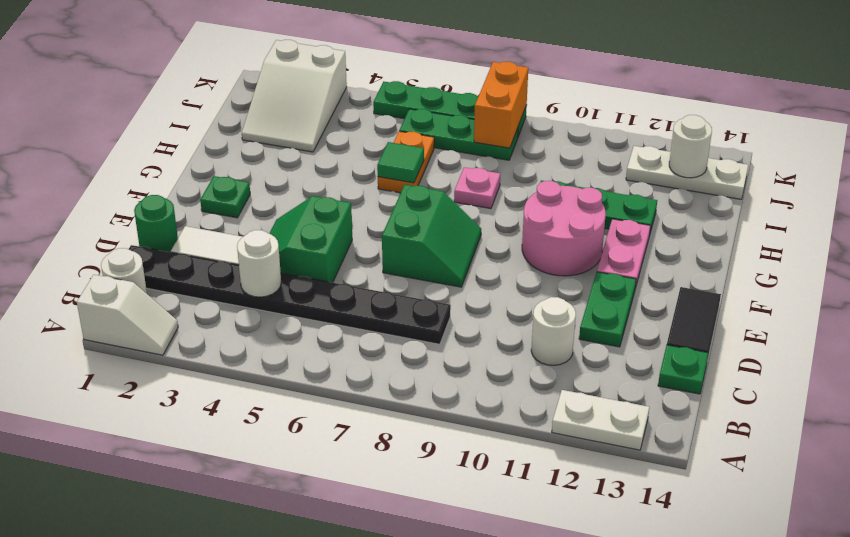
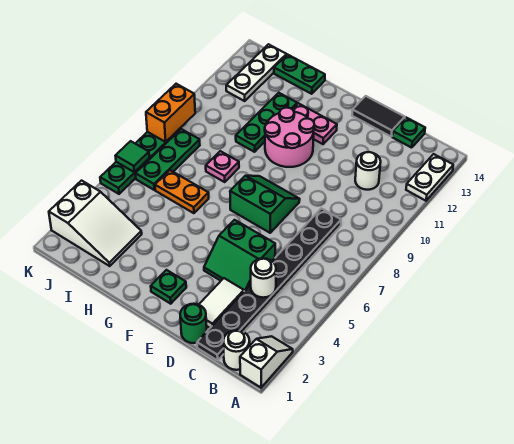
green 1x2 plate [579,272,636,347] -> green 1x2 plate moved to [274,55,325,94]
green 1x1 tile [377,142,424,183] -> green 1x1 tile moved to [116,141,149,172]
orange 1x2 brick [474,62,528,148] -> orange 1x2 brick turned to [146,84,195,142]
white 1x1 round brick [669,115,712,178] -> none

